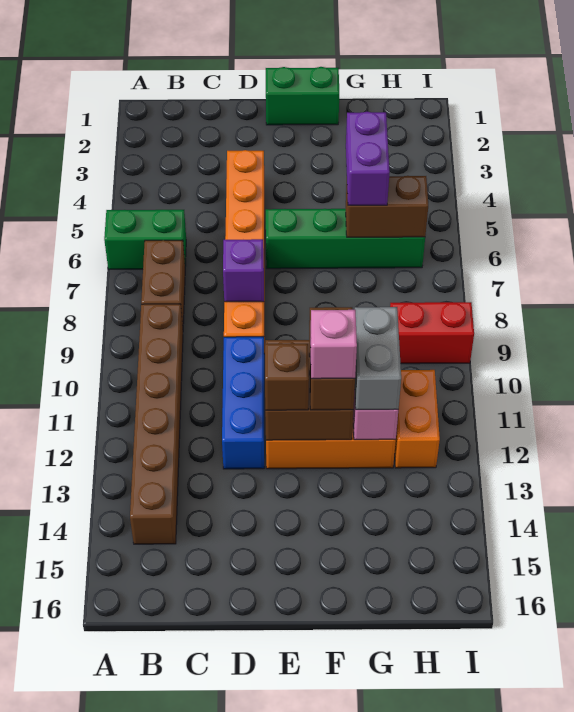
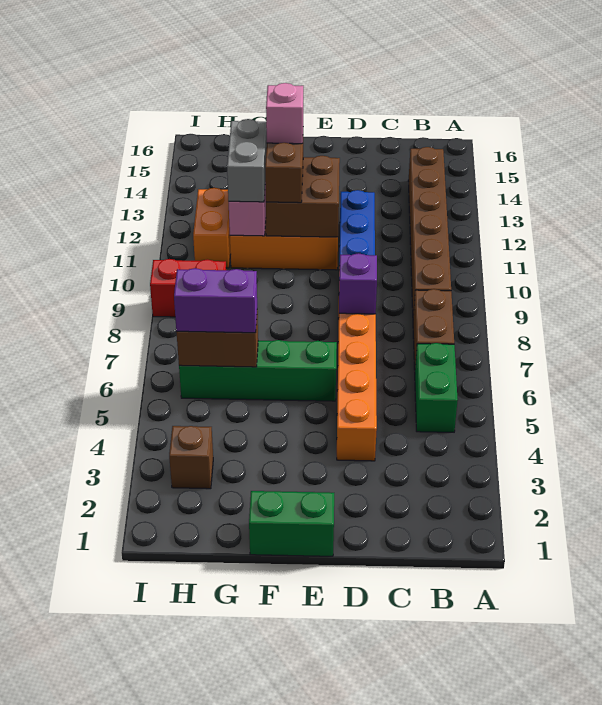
green 1x2 brick [104,210,186,270] -> green 1x2 brick turned to [415,343,458,432]
brown 1x1 brick [265,344,309,410] -> brown 1x1 brick moved to [169,426,213,489]
purple 1x2 brick [346,112,390,205] -> purple 1x2 brick turned to [174,268,257,333]

